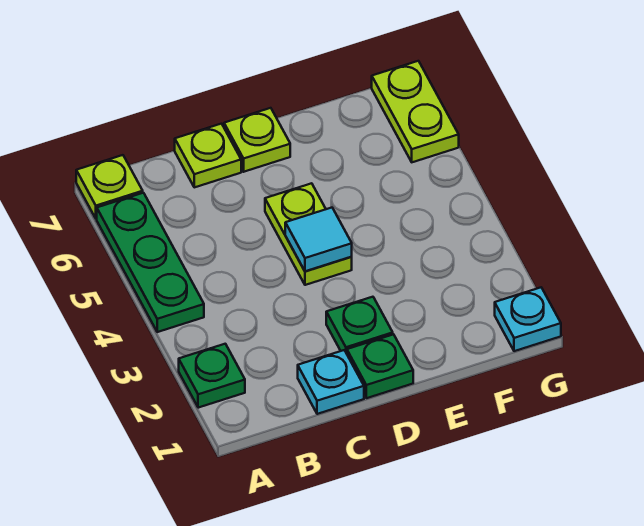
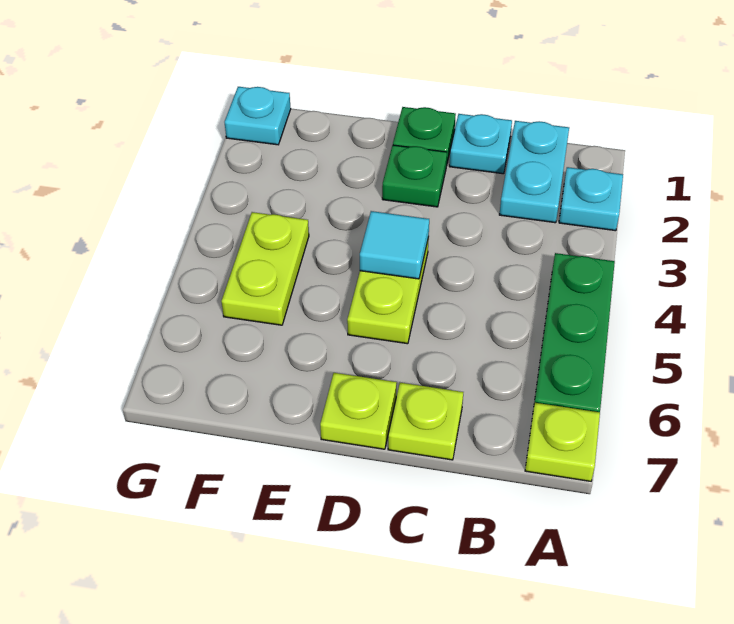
green 1x1 plate [179,344,245,408] -> cyan 1x1 plate [559,167,623,231]
none -> cyan 1x2 plate [499,121,569,223]
lime 1x2 plate [372,61,459,162] -> lime 1x2 plate moved to [221,212,309,325]

